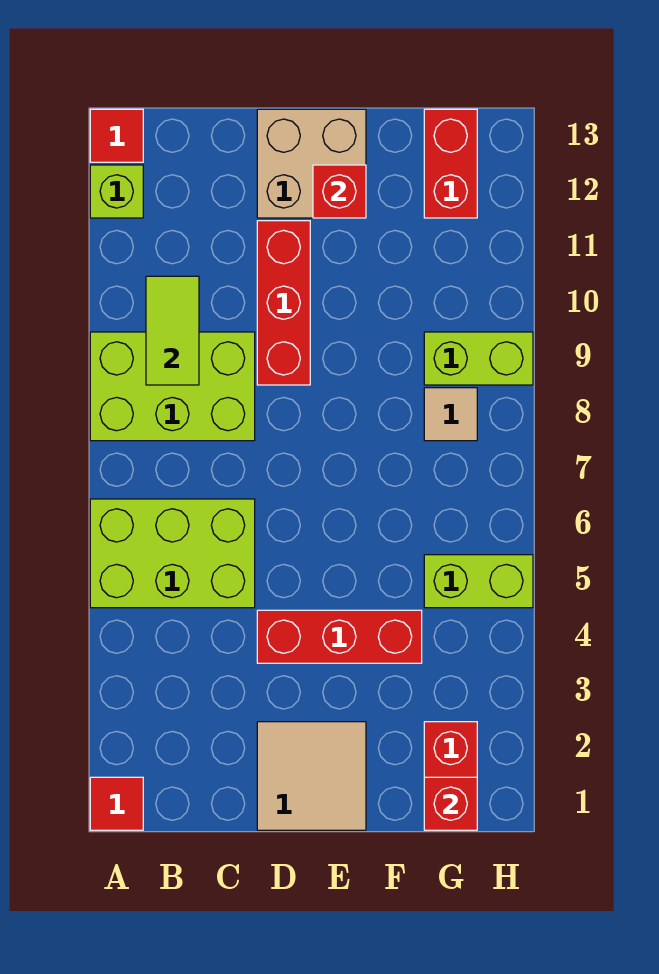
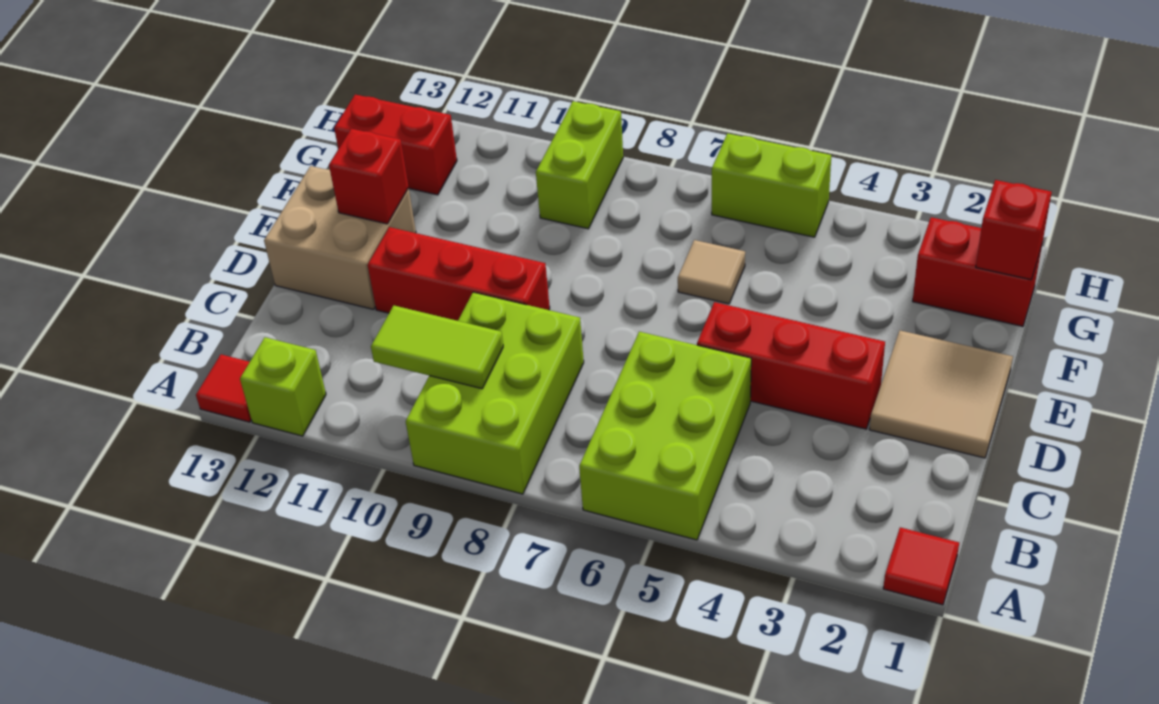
red 1x3 brick [257,610,422,663] -> red 1x3 brick turned to [697,302,885,429]
lime 1x2 brick [424,555,533,608] -> lime 1x2 brick turned to [712,133,831,237]
tan 1x1 tile [424,388,477,441] -> tan 1x1 tile moved to [678,240,745,304]

